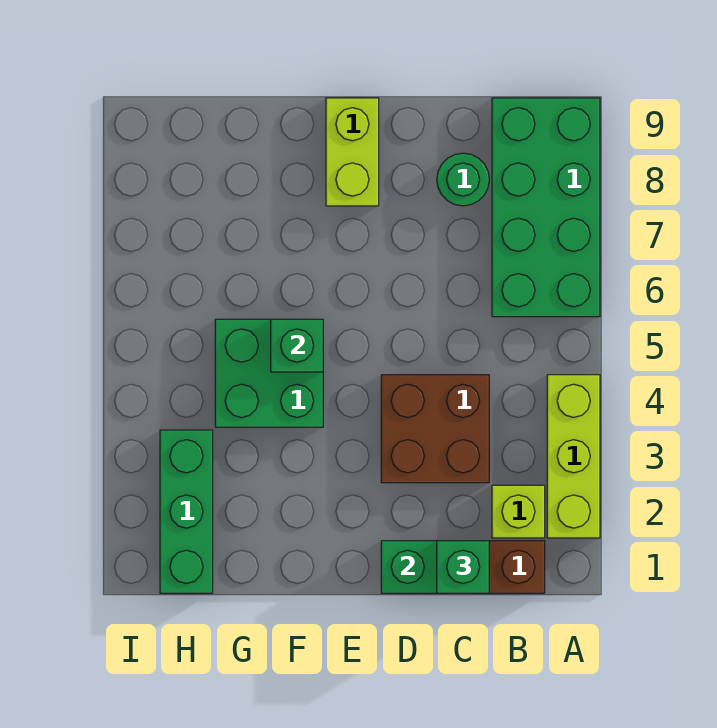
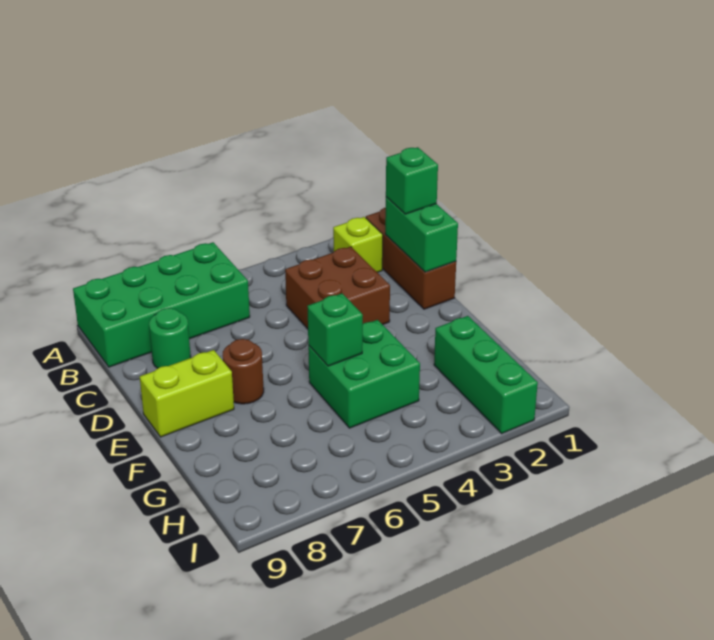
lime 1x3 brick [547,375,600,538] -> none
none -> brown 1x1 round brick [223,339,264,404]
green 1x3 brick [160,430,213,593] -> green 1x3 brick turned to [434,316,538,434]

